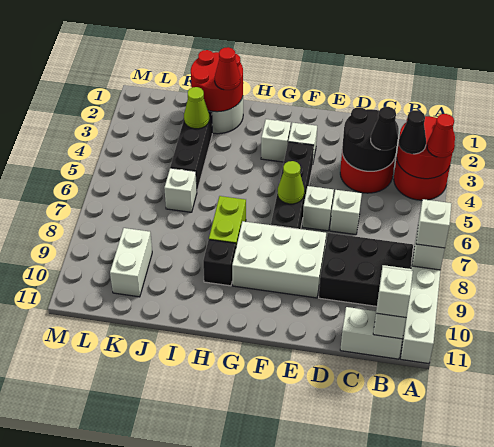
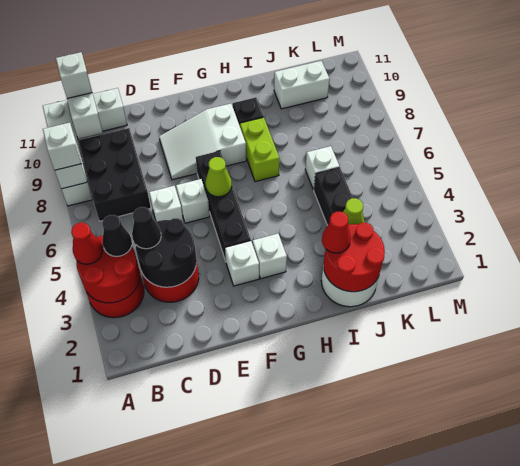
black 2x3 brick [319,233,413,306] -> black 2x3 brick turned to [78,128,151,221]
white 2x3 brick [232,221,326,298] -> white 2x3 slope [159,104,246,180]
white 1x2 brick [110,228,152,297] -> white 1x2 brick turned to [274,61,329,109]

